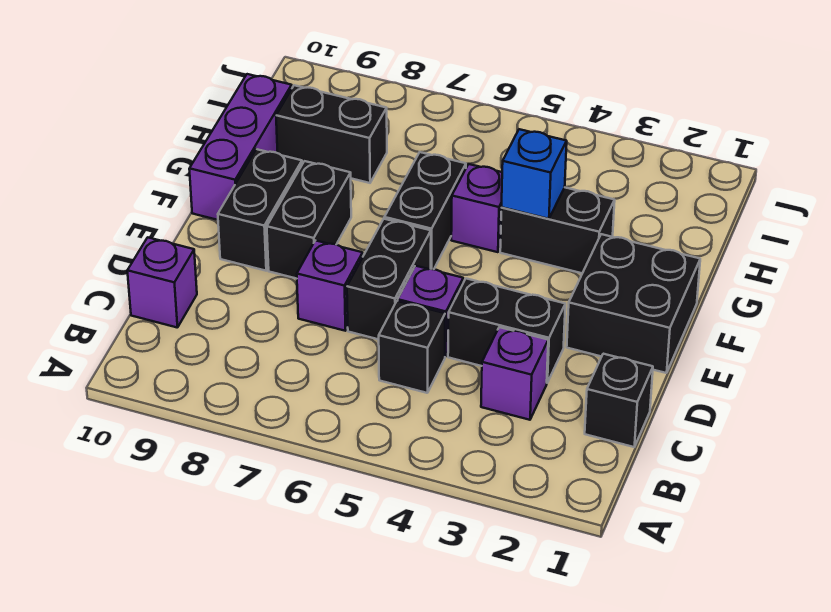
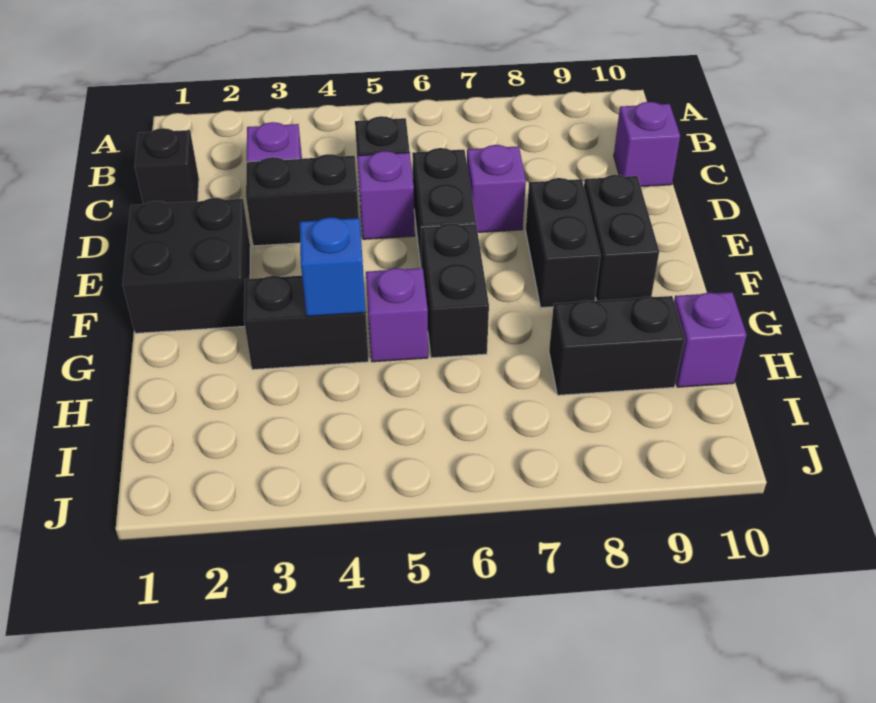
purple 1x3 brick [189,74,292,220] -> purple 1x1 brick [674,292,747,387]

